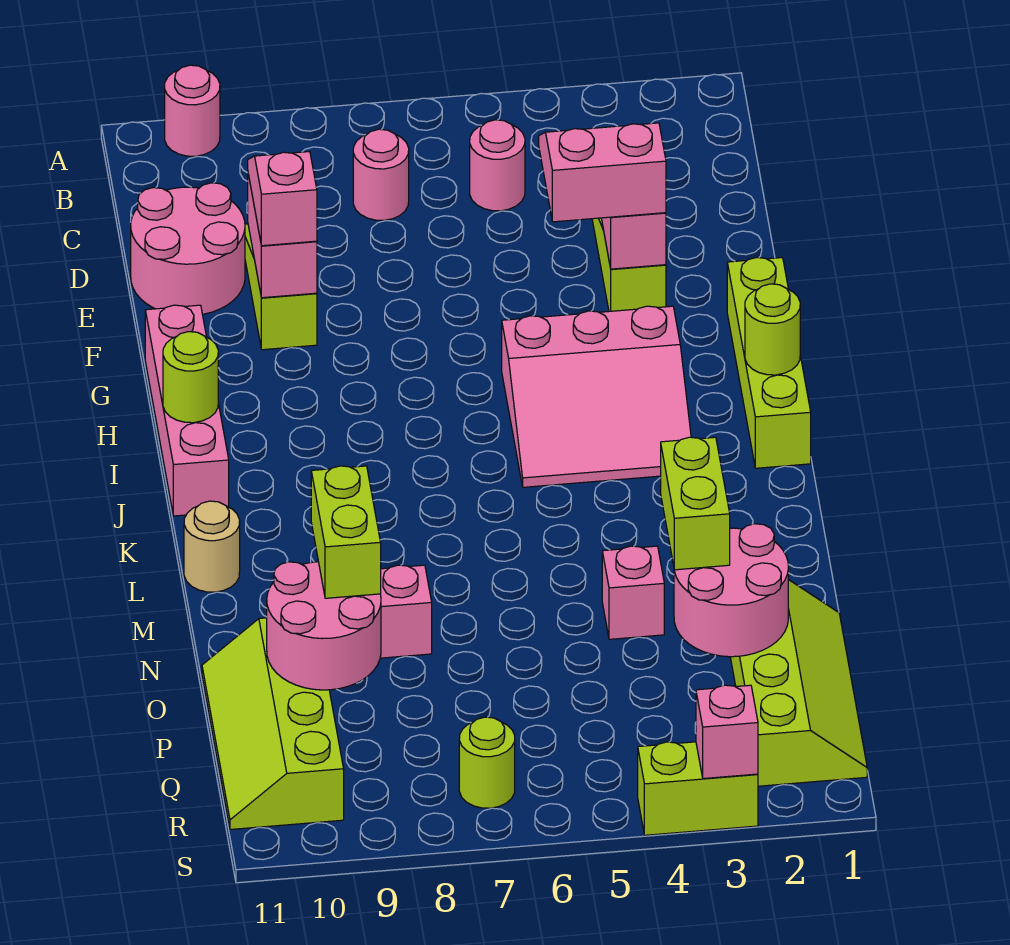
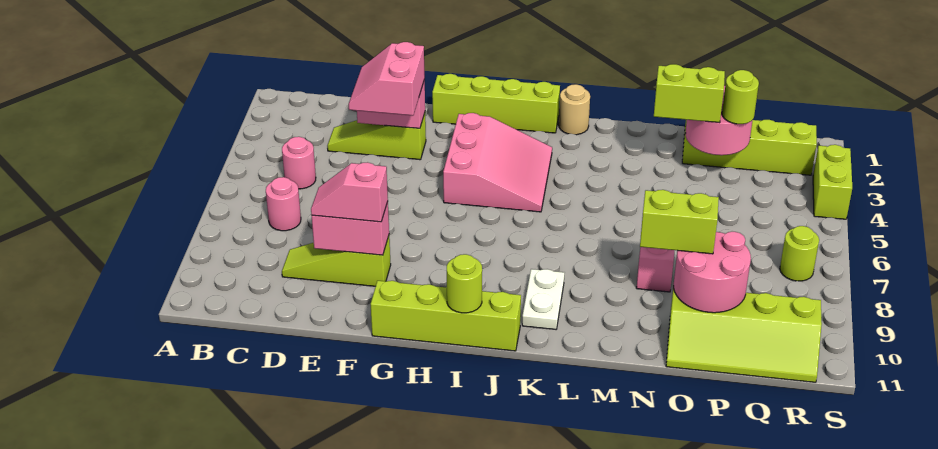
pink 1x1 round brick [165,65,220,156] -> none
pink 2x2 round brick [131,183,245,314] -> none
pink 1x4 brick [145,305,229,516] -> lime 1x4 brick [371,281,521,351]
lime 1x1 round brick [745,284,800,375] -> lime 1x1 round brick moved to [722,70,759,124]
none -> white 1x2 plate [522,269,564,329]
tan 1x1 round brick [184,501,240,592] -> tan 1x1 round brick moved to [559,84,590,135]
pink 1x1 brick [602,546,664,639] -> none
pink 1x1 brick [696,685,758,779] -> none

